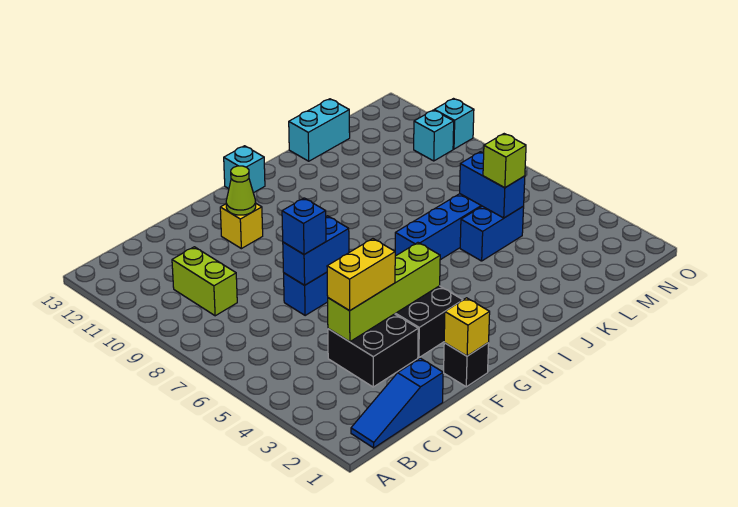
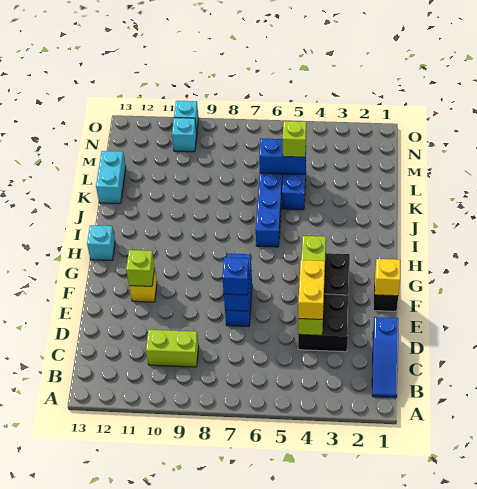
lime 1x1 cone [226,166,256,215] -> lime 1x1 brick [126,250,155,286]

